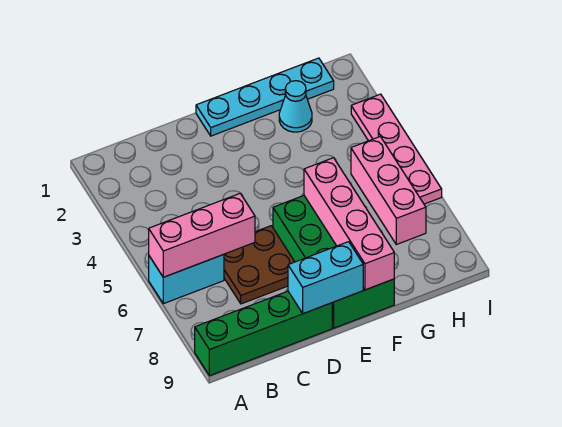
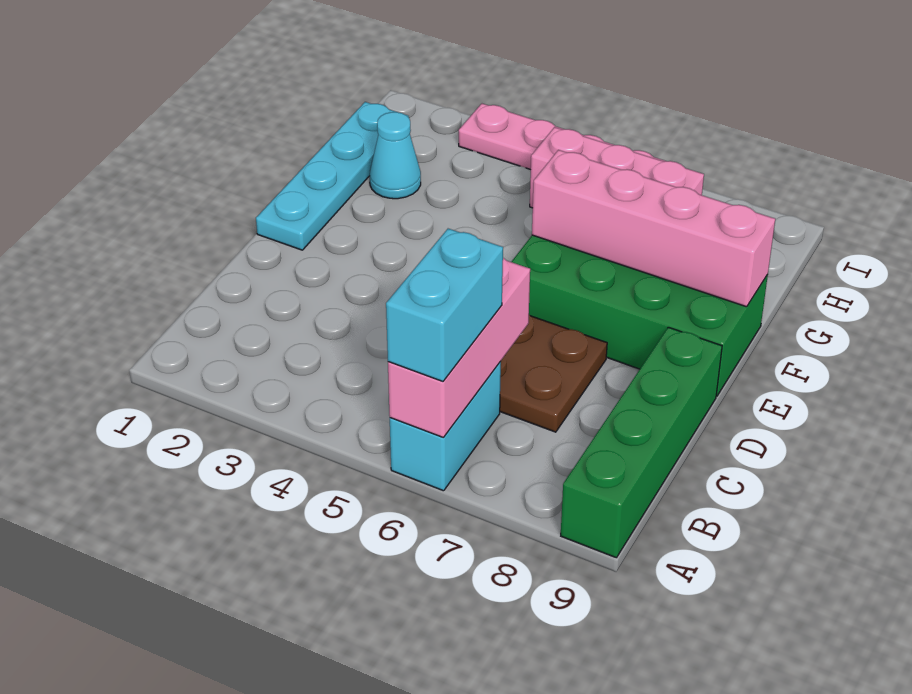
cyan 1x2 brick [288,242,363,314] -> cyan 1x2 brick moved to [386,229,503,381]

